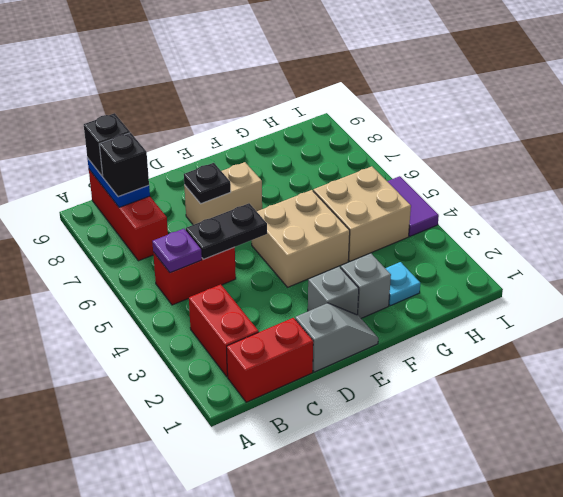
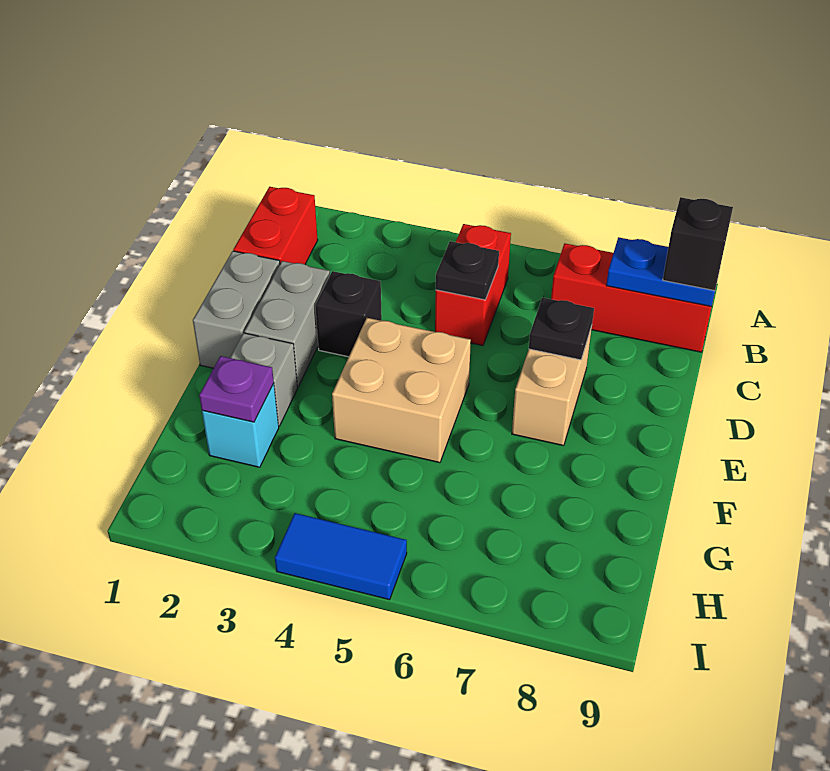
red 1x2 brick [189,284,259,377] -> none
purple 1x1 plate [152,229,202,273] -> purple 1x1 plate moved to [199,356,274,422]
black 1x1 brick [99,133,149,197] -> black 1x1 brick moved to [315,271,382,357]
black 1x2 plate [186,203,267,259] -> black 1x1 plate [436,241,499,300]
grey 1x2 slope [295,303,378,372] -> grey 1x2 brick [193,251,280,368]
grey 1x1 brick [308,267,359,315] -> grey 1x2 brick [244,261,330,387]
cyan 1x1 plate [385,262,420,306] -> cyan 1x1 brick [202,384,279,467]
tan 2x2 brick [313,166,411,262] -> none
purple 1x2 tile [387,176,439,236] -> blue 1x2 tile [275,513,407,600]

